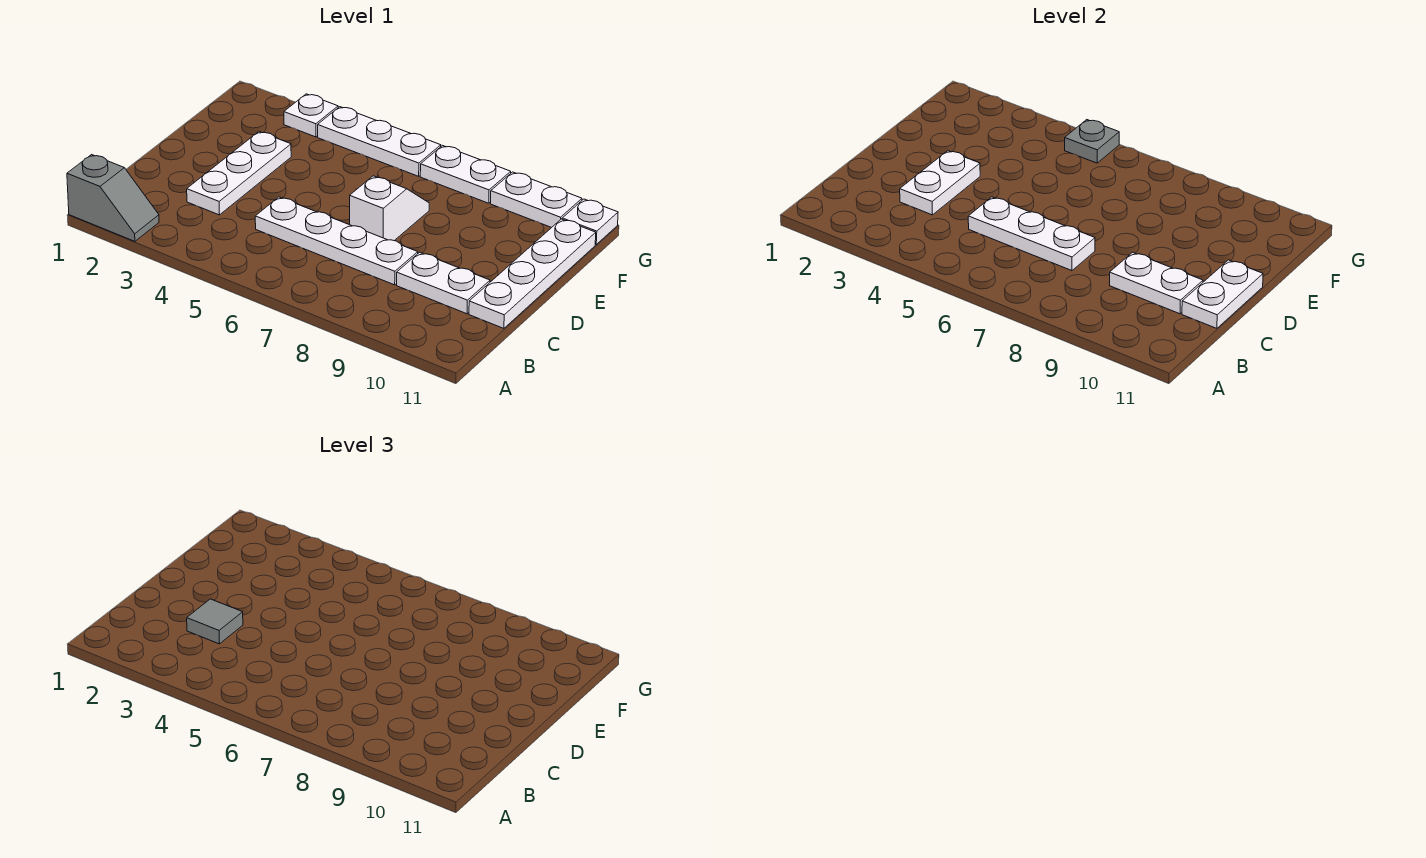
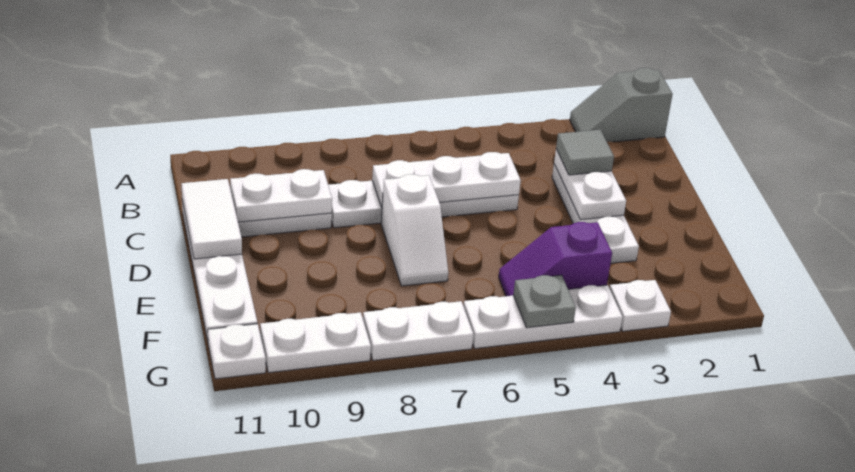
white 1x2 plate [1182,260,1263,328] -> white 1x2 tile [182,179,242,259]
none -> purple 1x2 slope [499,222,612,296]

